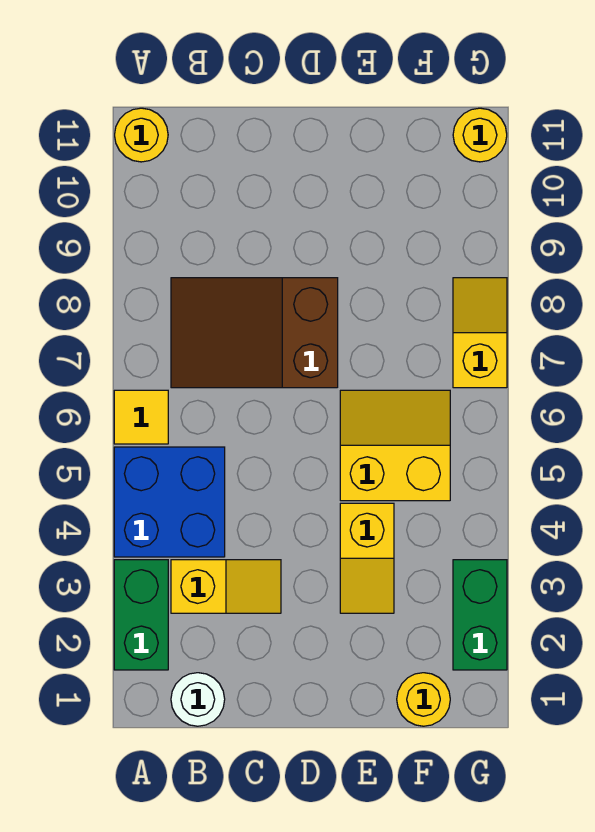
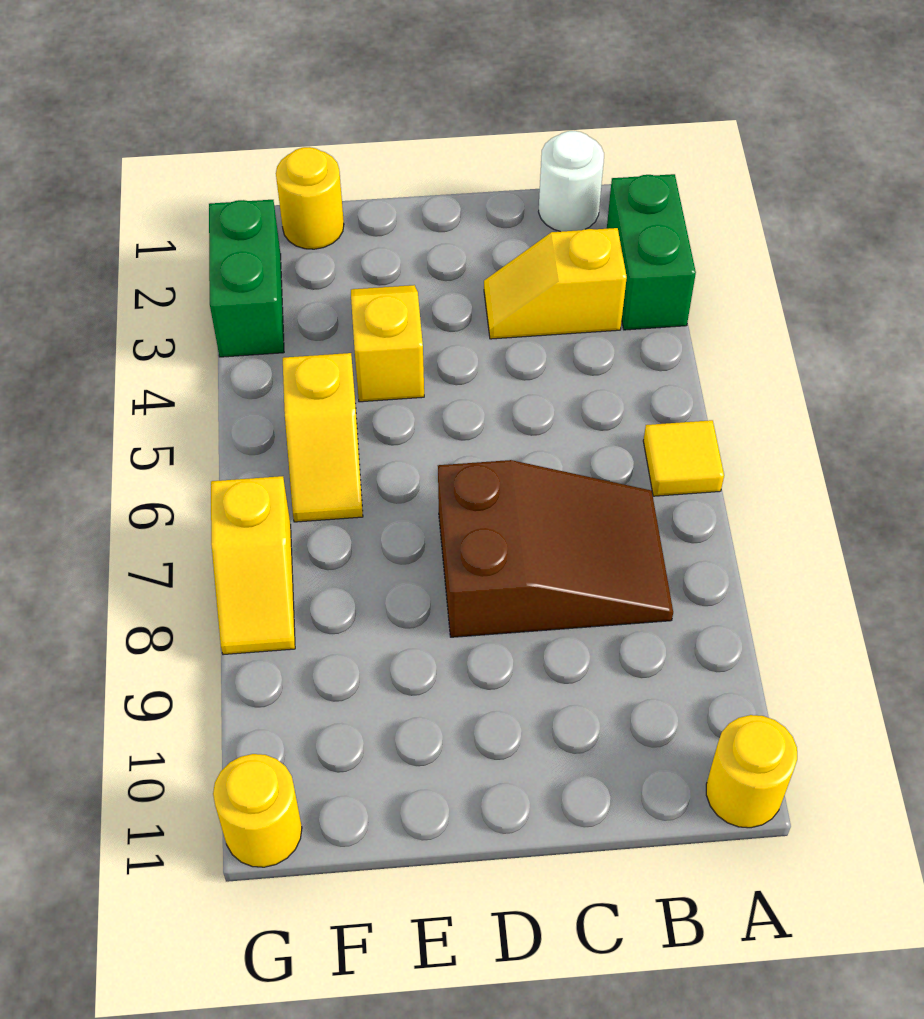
blue 2x2 brick [114,447,225,557] -> none
yellow 2x2 slope [340,390,450,501] -> yellow 1x2 slope [283,353,363,522]

